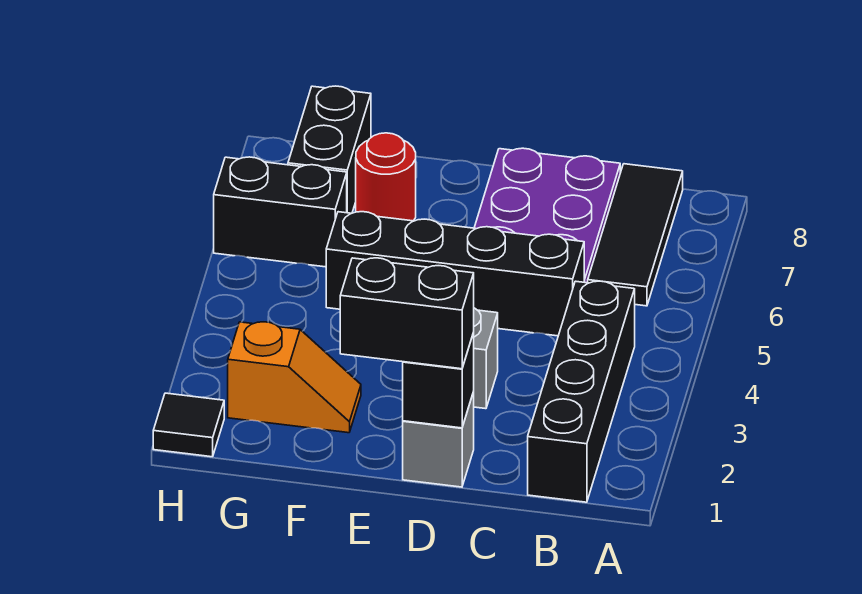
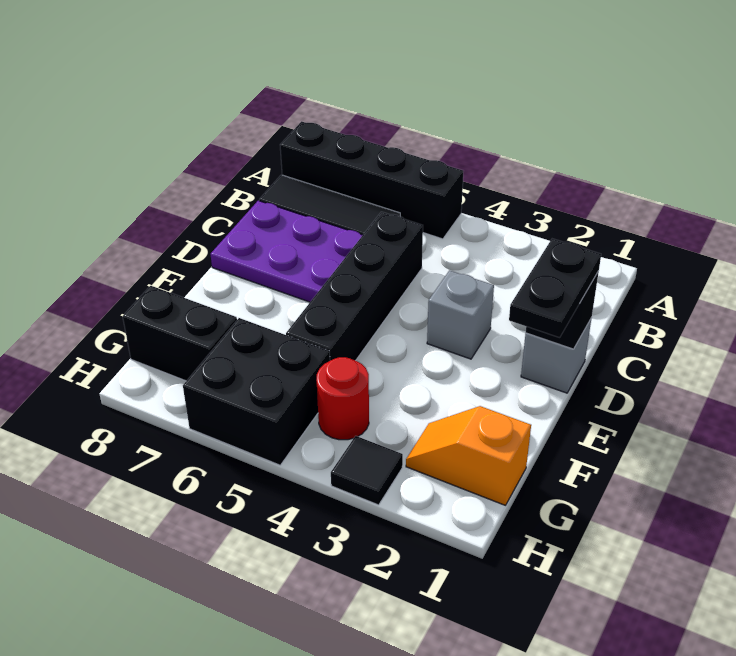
black 1x4 brick [528,281,635,502] -> black 1x4 brick moved to [280,121,463,239]
black 1x2 brick [340,258,474,369] -> black 1x2 plate [509,239,601,338]
orange 1x2 slope [228,322,361,433] -> orange 1x2 slope turned to [406,406,531,505]
red 1x1 round brick [356,133,416,221] -> red 1x1 round brick moved to [316,357,369,440]
black 1x2 brick [214,157,347,267] -> black 2x2 brick [183,318,330,465]
black 1x1 tile [153,393,224,457] -> black 1x1 tile moved to [331,436,403,505]

